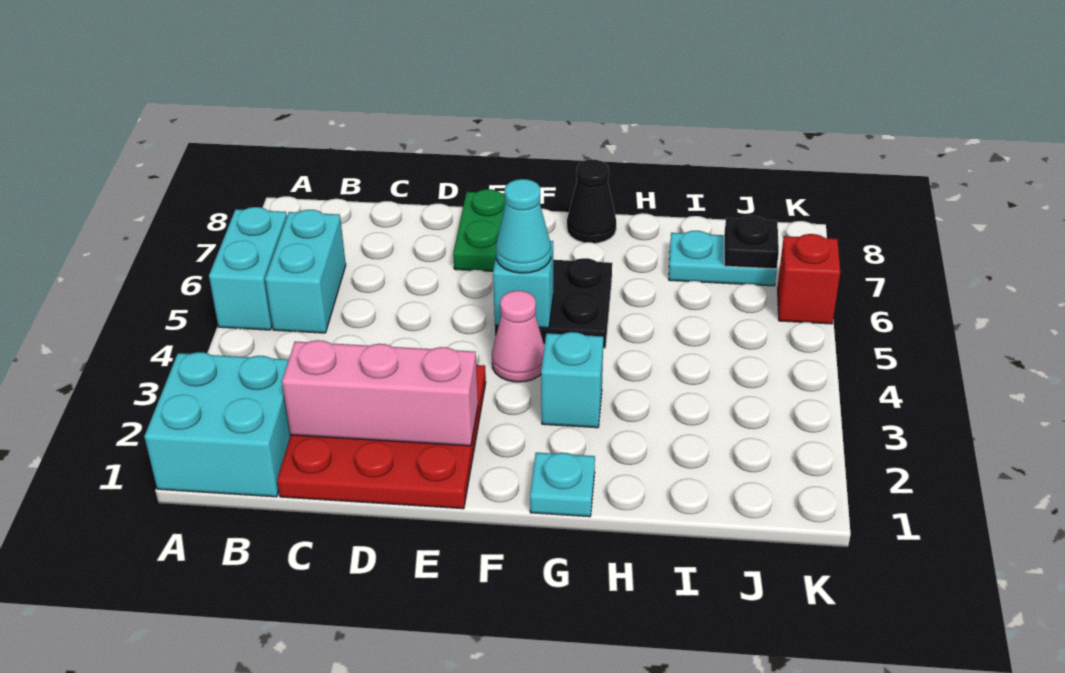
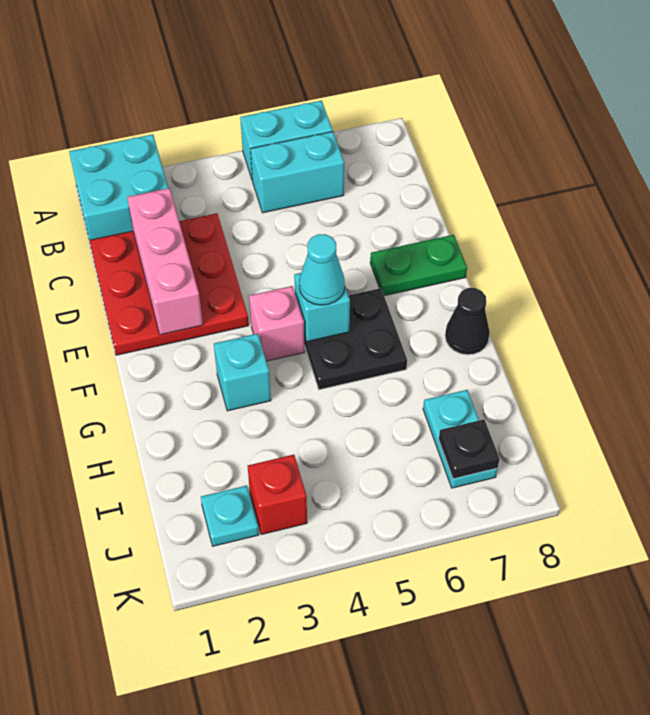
pink 1x1 cone [492,291,544,382] -> pink 1x1 brick [249,286,305,361]
cyan 1x1 plate [530,453,595,517] -> cyan 1x1 plate moved to [201,486,259,546]
red 1x1 brick [777,234,840,324] -> red 1x1 brick moved to [248,455,307,535]

